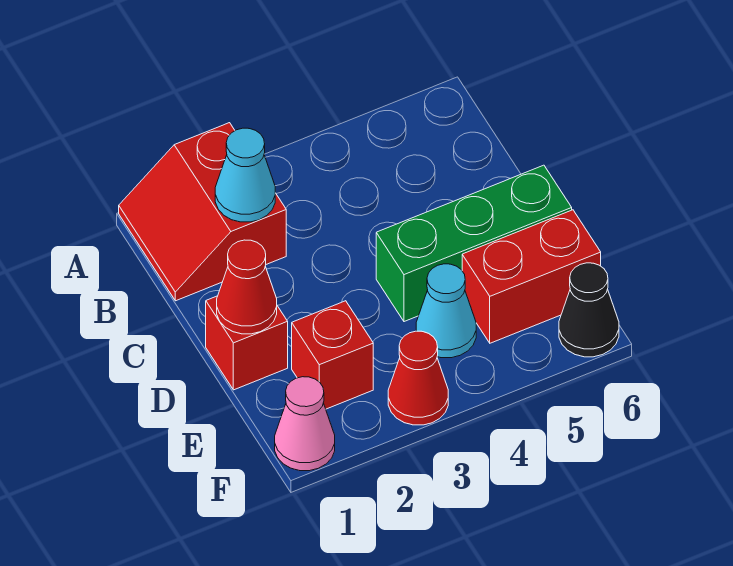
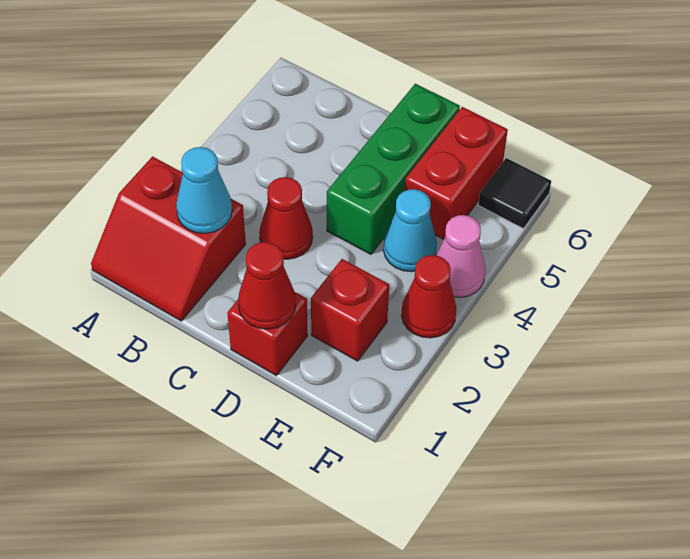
none -> red 1x1 cone [259,177,313,259]
pink 1x1 cone [275,377,335,471] -> pink 1x1 cone moved to [436,215,485,298]
black 1x1 cone [559,263,619,357] -> black 1x1 tile [478,158,551,229]

